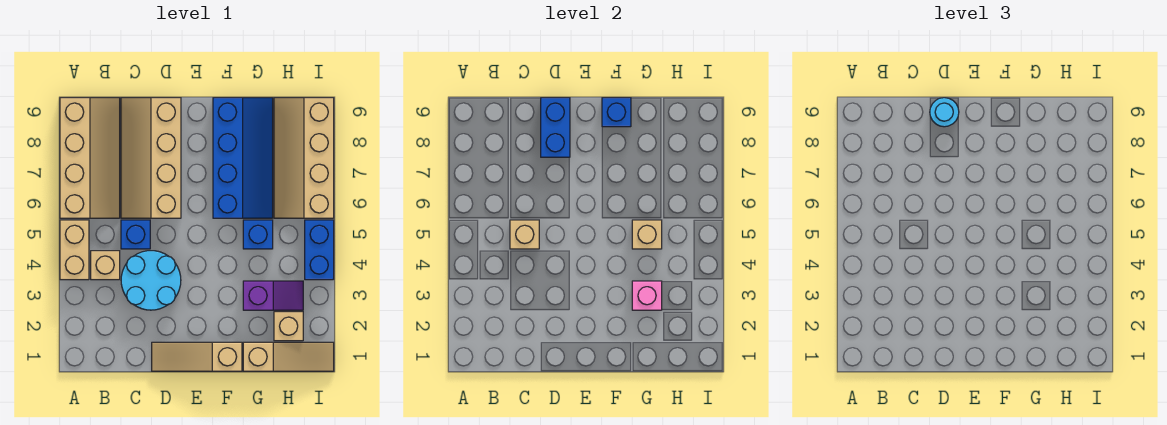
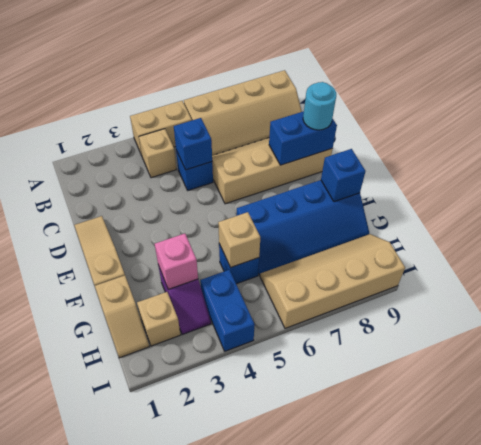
cyan 2x2 round brick [121,251,181,310] -> none
tan 1x1 brick [510,220,539,249] -> blue 1x1 brick [174,118,212,170]
tan 1x3 slope [243,342,334,371] -> tan 1x2 slope [95,276,149,358]
blue 1x2 brick [305,220,334,280] -> blue 1x2 brick turned to [200,270,255,351]

